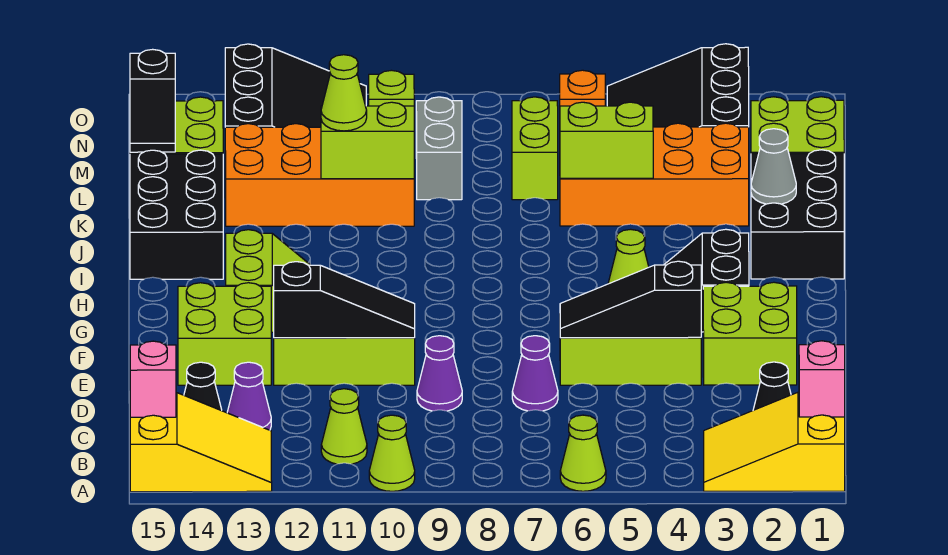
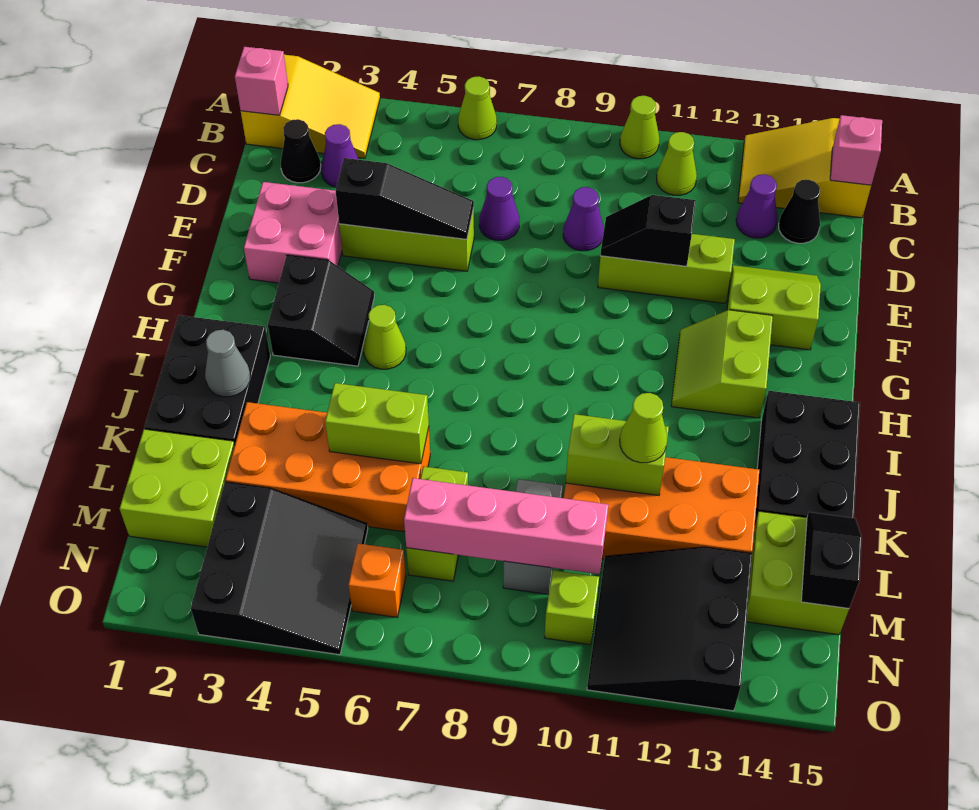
none -> purple 1x1 cone [321,124,359,187]
lime 2x2 brick [703,282,797,385] -> pink 2x2 brick [244,182,342,283]
black 1x3 slope [274,262,415,338] -> black 1x2 slope [600,195,696,266]
lime 2x2 brick [178,283,271,385] -> lime 2x2 slope [727,265,821,350]
none -> pink 1x4 brick [404,478,608,574]

